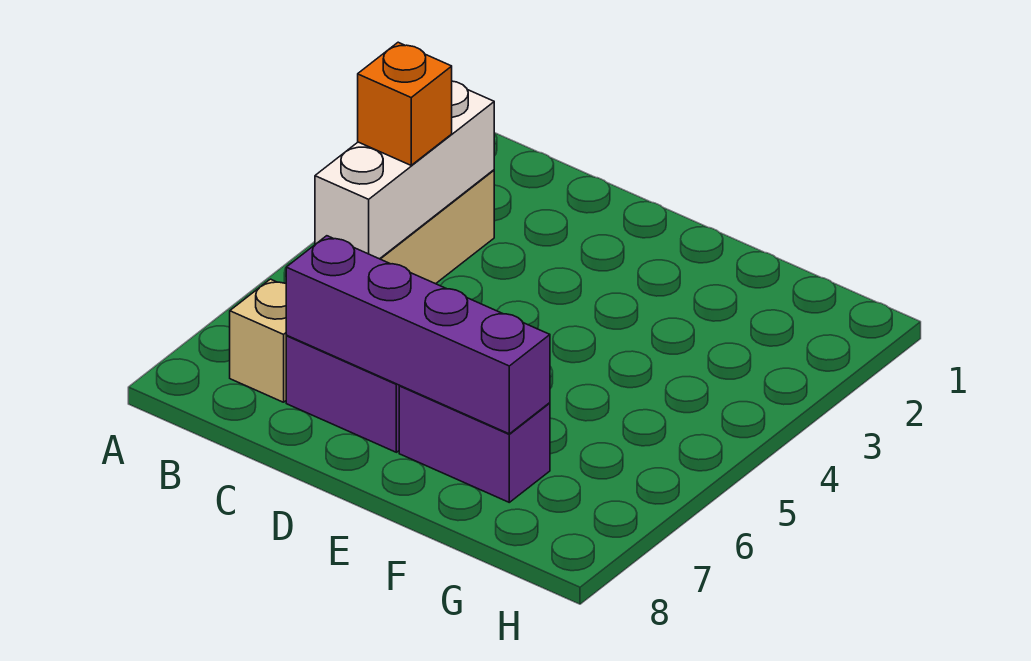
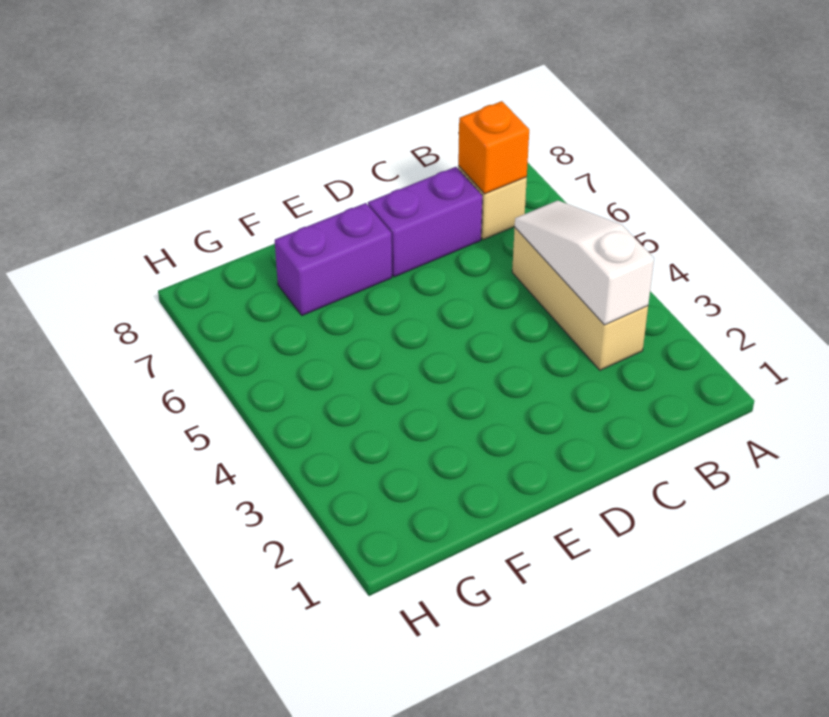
white 1x3 brick [315,81,494,259] -> white 1x3 slope [515,200,654,325]
orange 1x1 brick [358,42,452,165] -> orange 1x1 brick moved to [458,101,529,194]
purple 1x4 brick [286,236,550,434] -> none

